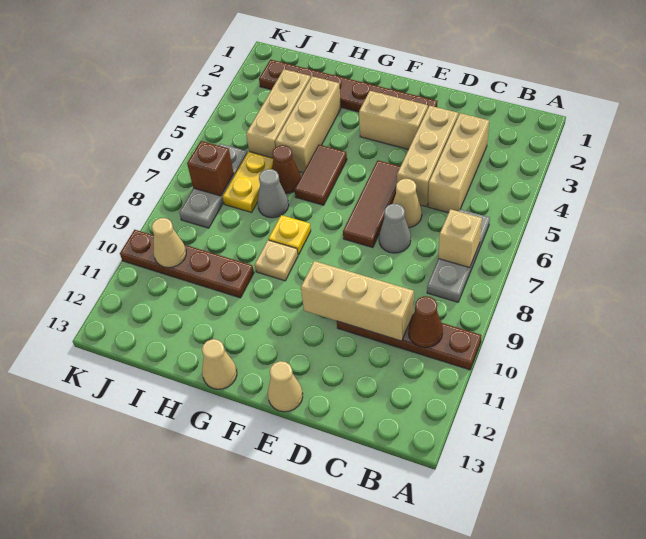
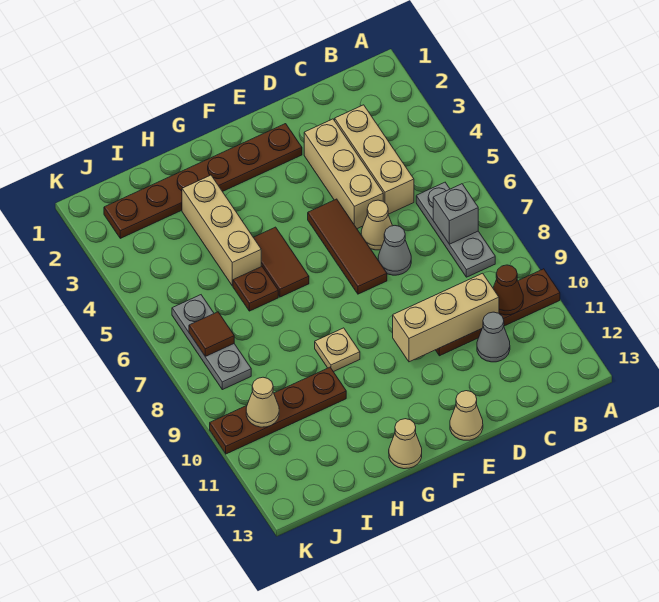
tan 1x1 brick [438,209,482,268] -> grey 1x1 brick [433,184,478,244]
tan 1x2 brick [359,91,428,149] -> none
yellow 1x1 plate [268,215,311,255] -> none
brown 1x1 cone [272,145,301,194] -> brown 1x1 plate [233,266,278,311]
grey 1x1 cone [258,169,289,218] -> grey 1x1 cone moved to [477,312,510,362]
tan 1x3 brick [246,69,311,158] -> none
yellow 1x2 plate [222,152,273,212] -> none
brown 1x1 brick [187,141,234,196] -> brown 1x1 tile [189,312,234,356]

